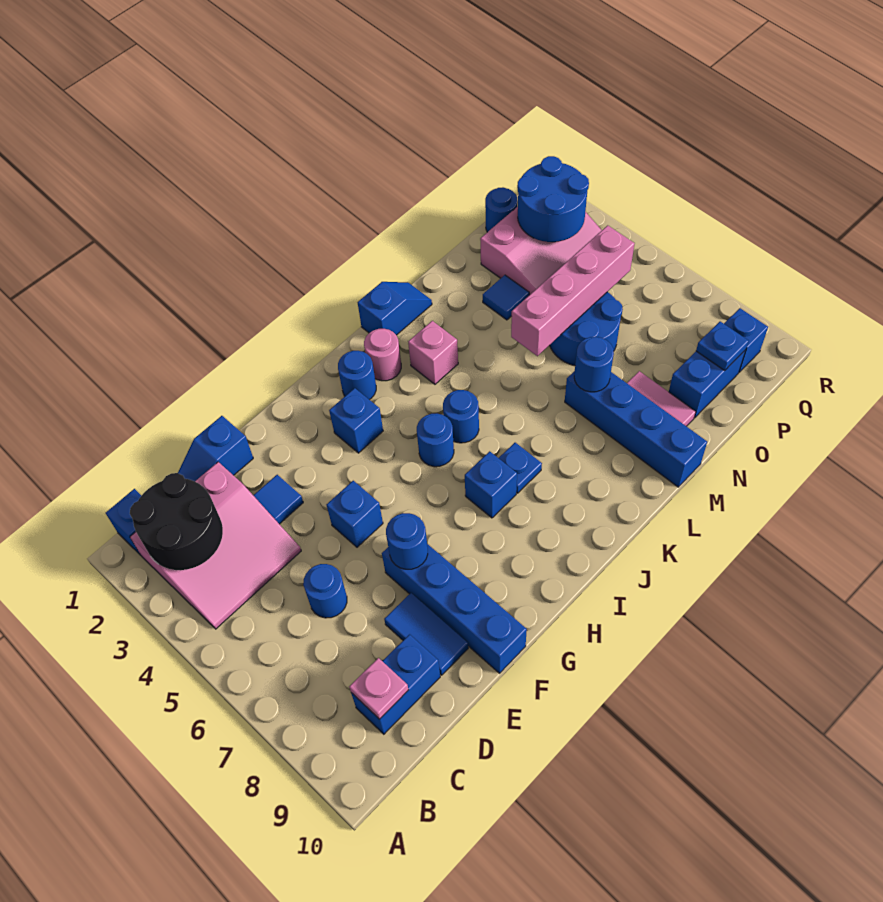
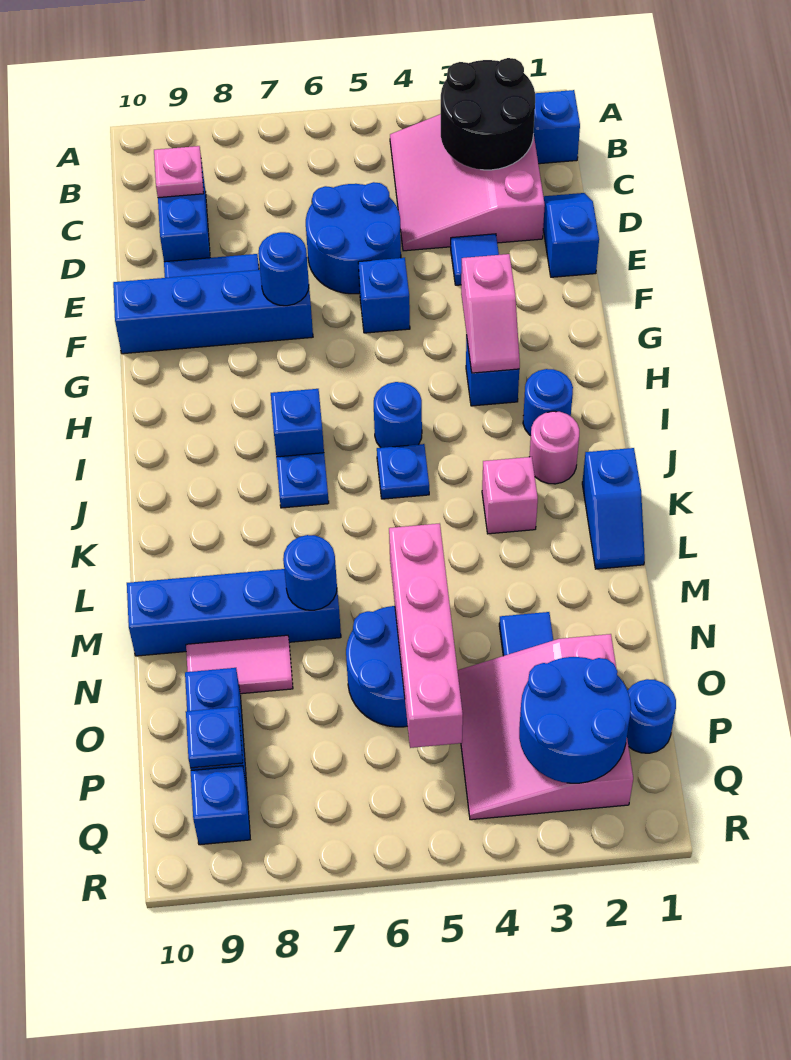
blue 1x1 round brick [303,564,347,618] -> blue 2x2 round brick [306,182,401,294]
none -> pink 1x2 slope [461,254,520,373]
blue 1x1 round brick [443,390,479,443] -> blue 1x1 plate [377,444,429,499]

